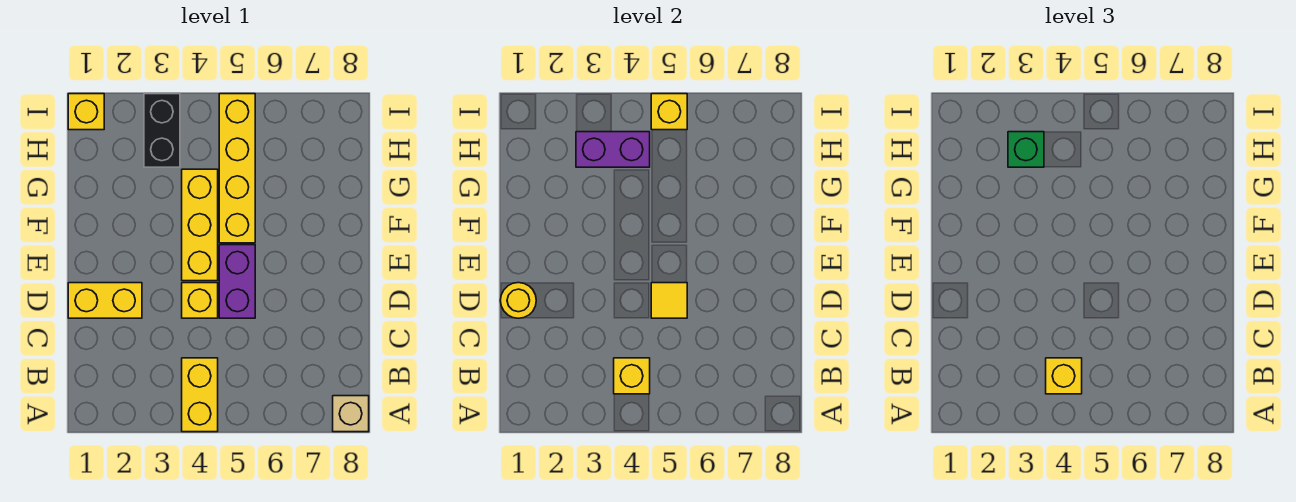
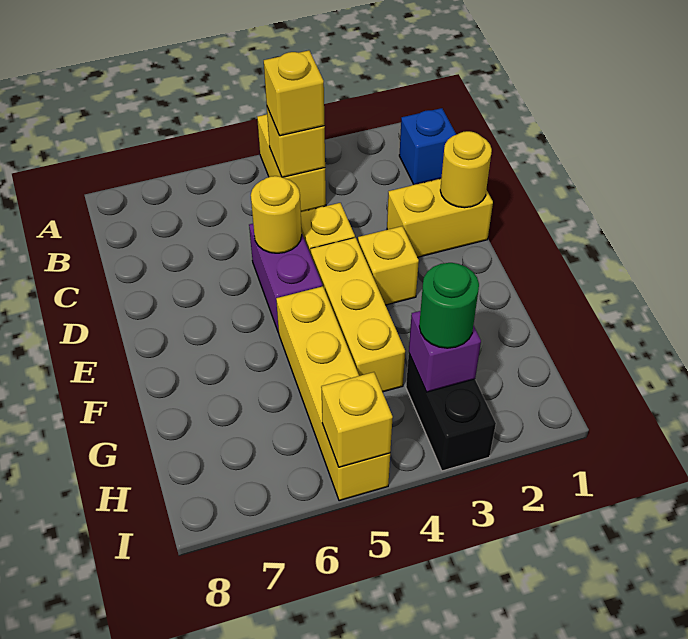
tan 1x1 brick [333,396,369,432] -> none
none -> blue 1x1 brick [399,108,456,185]
yellow 1x1 tile [651,283,687,318] -> yellow 1x1 round brick [251,176,302,253]
purple 1x2 brick [576,132,650,167] -> purple 1x1 brick [409,311,481,392]
green 1x1 brick [1008,132,1044,167] -> green 1x1 round brick [419,263,479,348]
yellow 1x1 brick [68,94,104,130] -> yellow 1x1 brick moved to [358,226,419,305]

